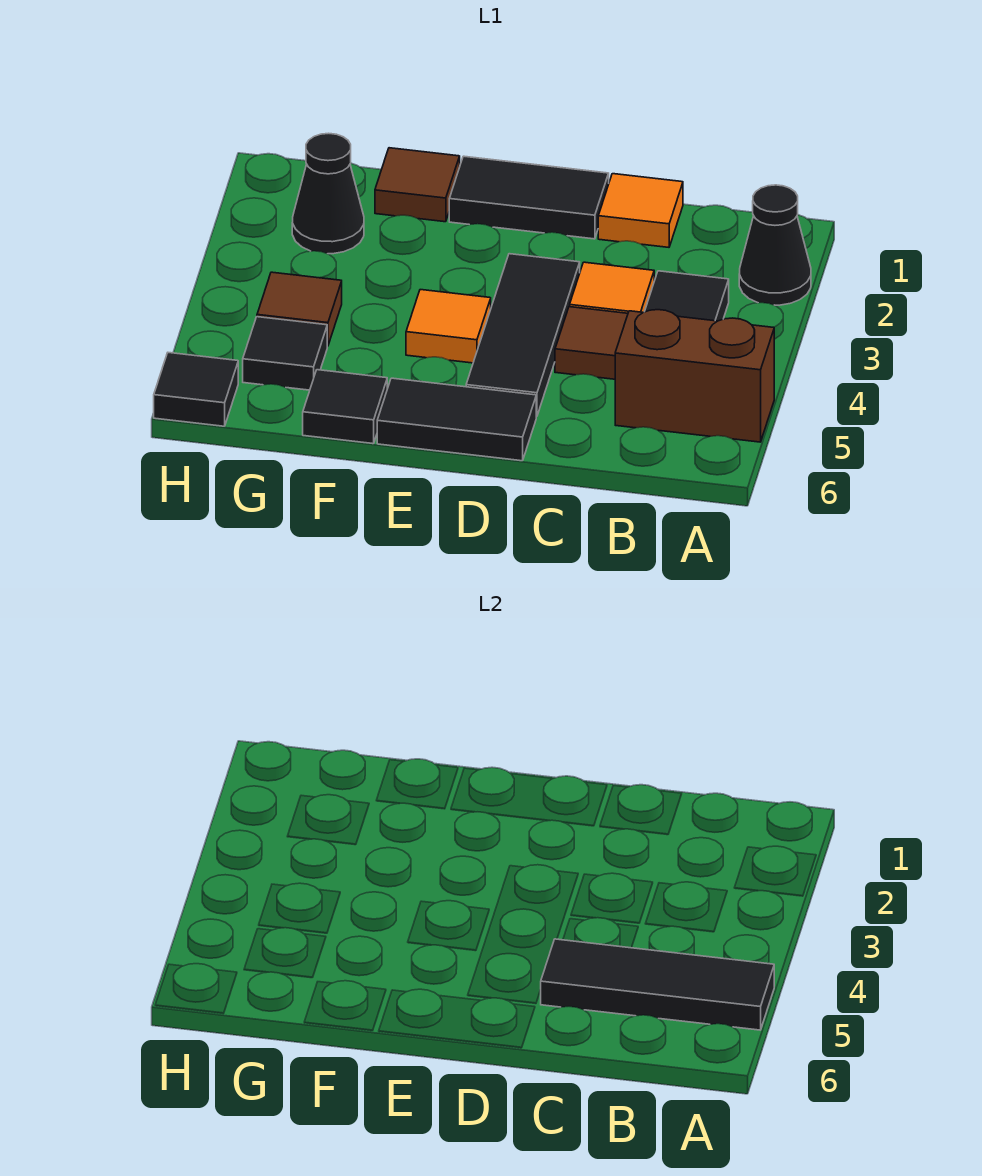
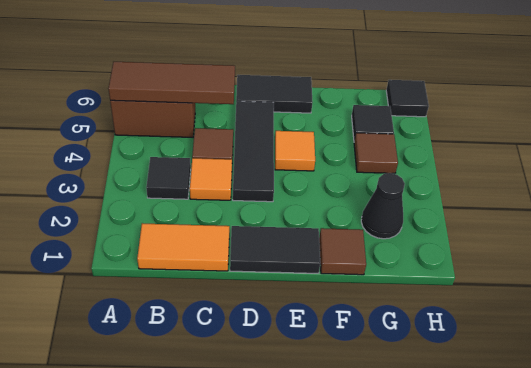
black 1x1 cone [739,185,811,305] -> none
black 1x3 tile [540,939,774,1030] -> brown 1x3 tile [108,62,235,104]
orange 1x1 tile [598,174,683,247] -> orange 1x2 tile [137,223,229,271]
black 1x1 tile [303,370,387,444] -> none

